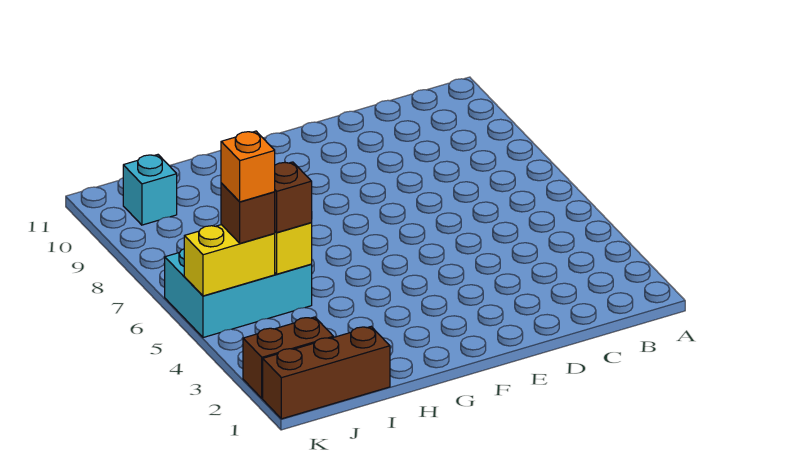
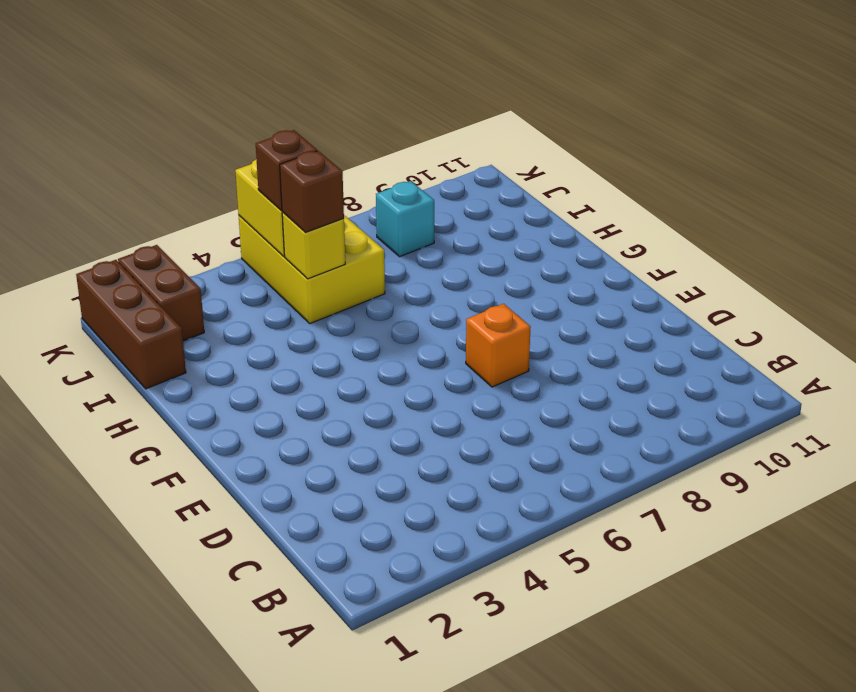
cyan 2x3 brick [165,249,312,338] -> yellow 2x3 brick [239,215,385,323]
orange 1x1 brick [221,131,275,202] -> orange 1x1 brick moved to [466,304,531,387]
cyan 1x1 brick [123,155,177,225] -> cyan 1x1 brick moved to [376,181,434,257]

